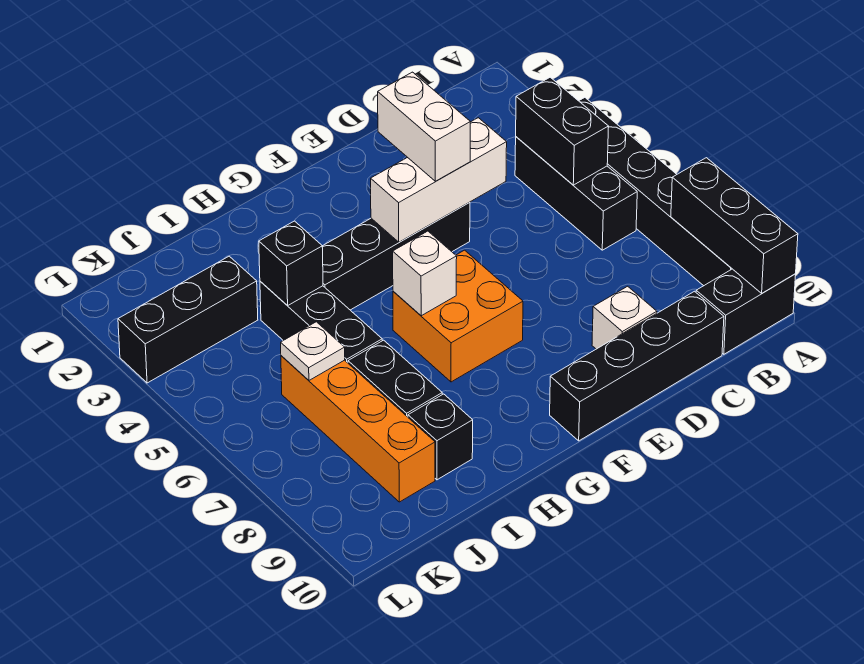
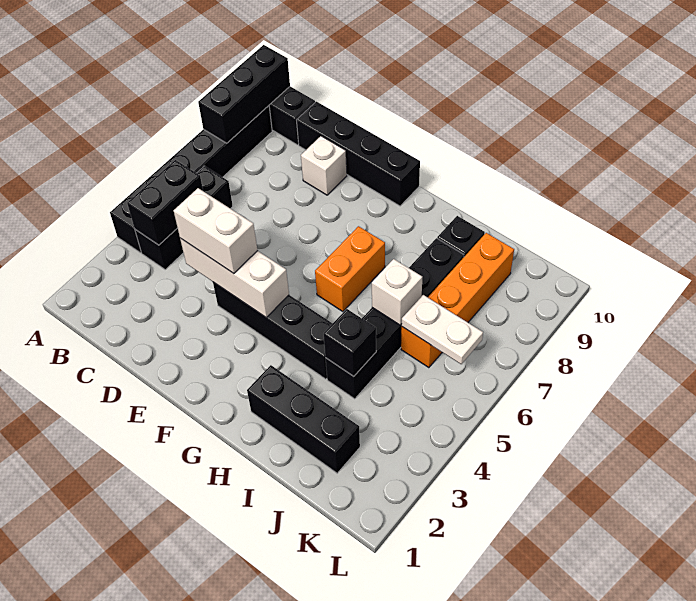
white 1x2 brick [378,72,470,181] -> white 1x2 brick turned to [174,188,258,273]
orange 2x2 brick [393,250,523,382] -> orange 1x2 brick [315,226,385,312]
white 1x1 brick [393,231,457,316] -> white 1x1 brick moved to [372,259,422,325]
black 1x3 brick [118,256,258,383] -> black 1x3 brick moved to [247,365,360,473]
white 1x1 plate [281,322,345,380] -> white 1x2 plate [402,295,483,364]

